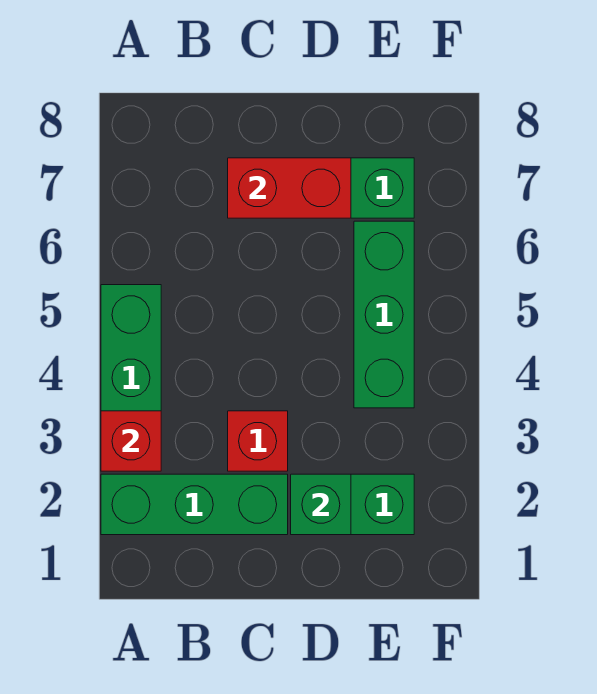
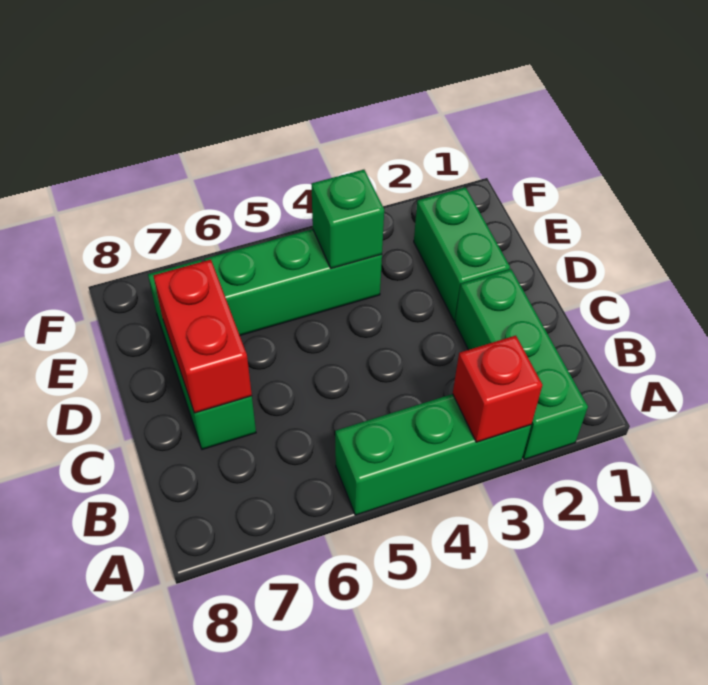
red 1x1 brick [228,411,288,471] -> none
green 1x1 brick [291,474,351,535] -> green 1x1 brick moved to [311,170,384,268]

